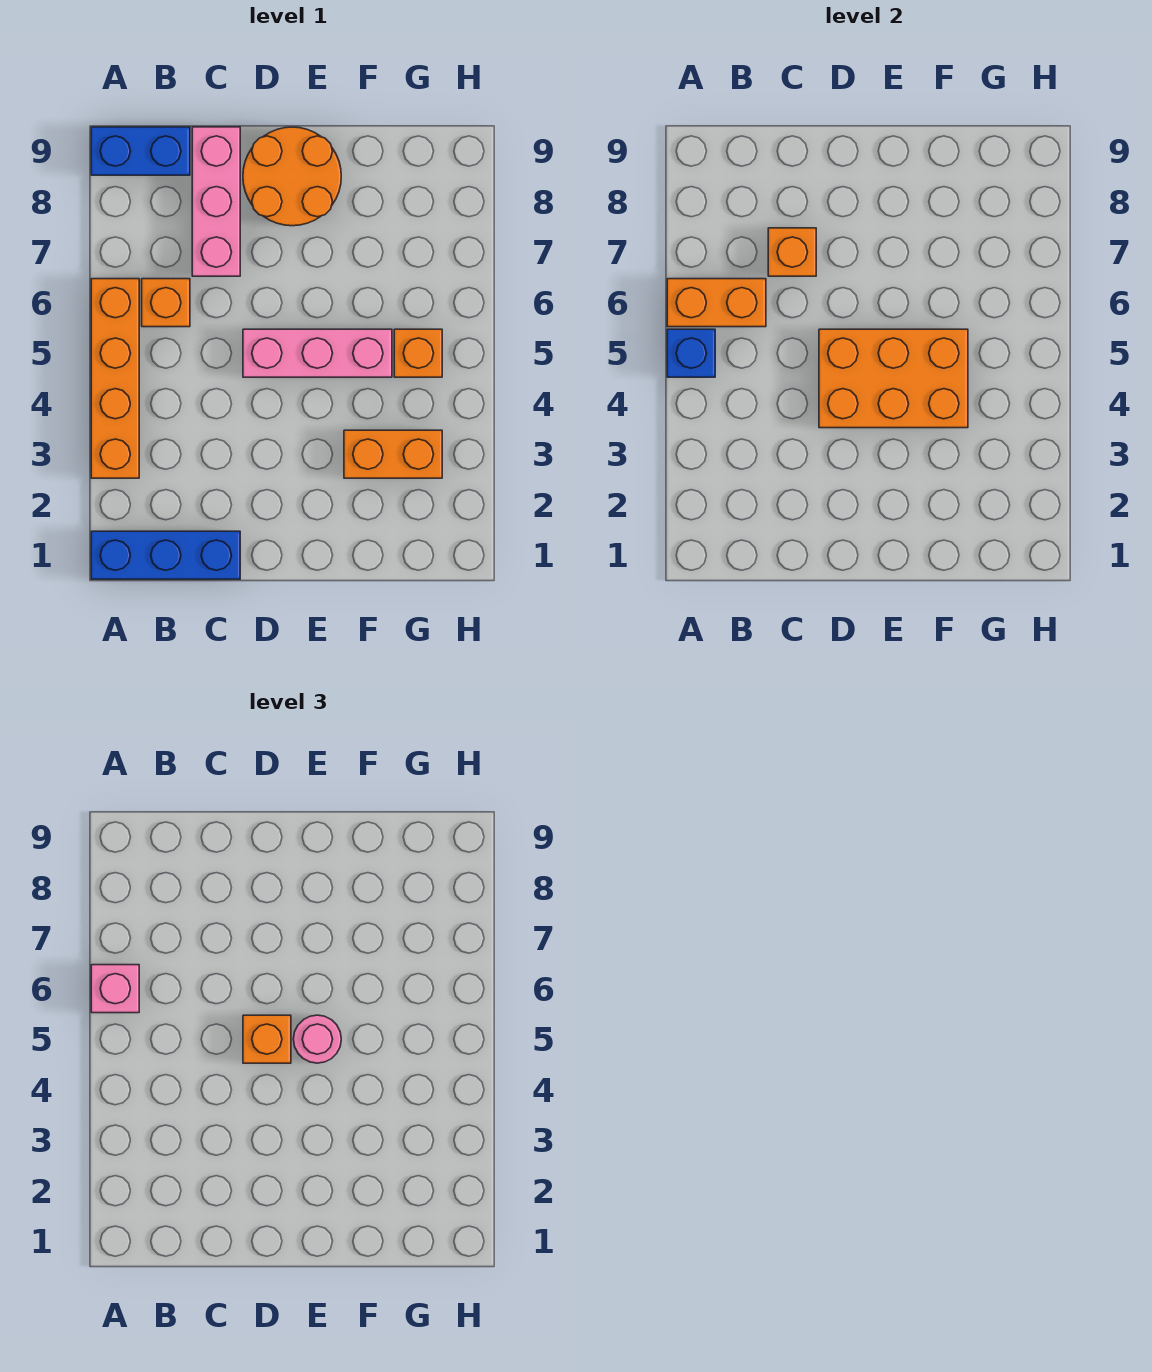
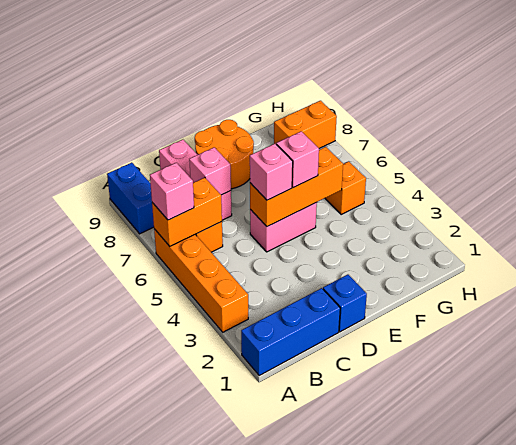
blue 1x1 brick [667,329,715,377] -> blue 1x1 brick moved to [323,275,367,332]
blue 1x2 brick [91,127,190,175] -> blue 1x2 brick turned to [107,163,154,234]
orange 1x1 brick [768,228,816,276] -> pink 1x1 brick [189,147,231,195]
orange 2x3 brick [819,329,968,428] -> orange 1x3 brick [250,147,343,227]
pink 1x3 brick [243,329,392,377] -> pink 1x2 brick [250,202,317,252]
orange 1x1 brick [243,1015,291,1063] -> pink 1x1 brick [250,144,293,200]
pink 1x1 round brick [293,1015,341,1063] -> pink 1x1 brick [276,131,319,188]
orange 1x2 brick [344,430,442,478] -> orange 1x2 brick moved to [274,101,337,148]

